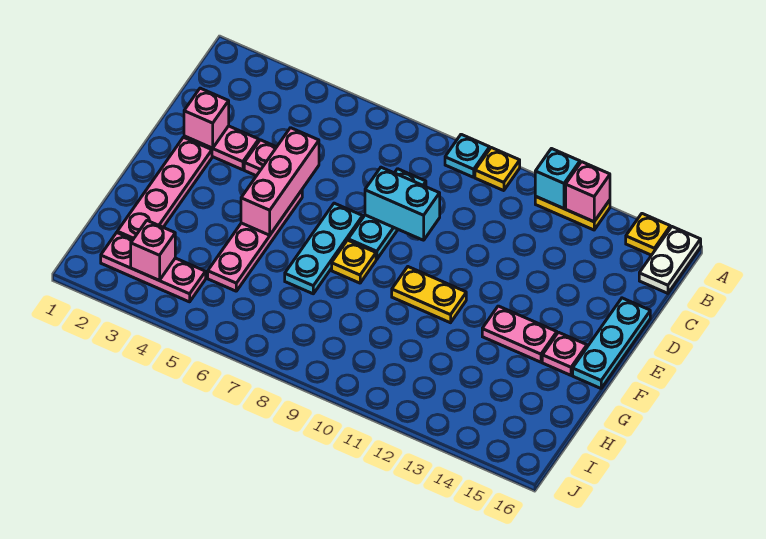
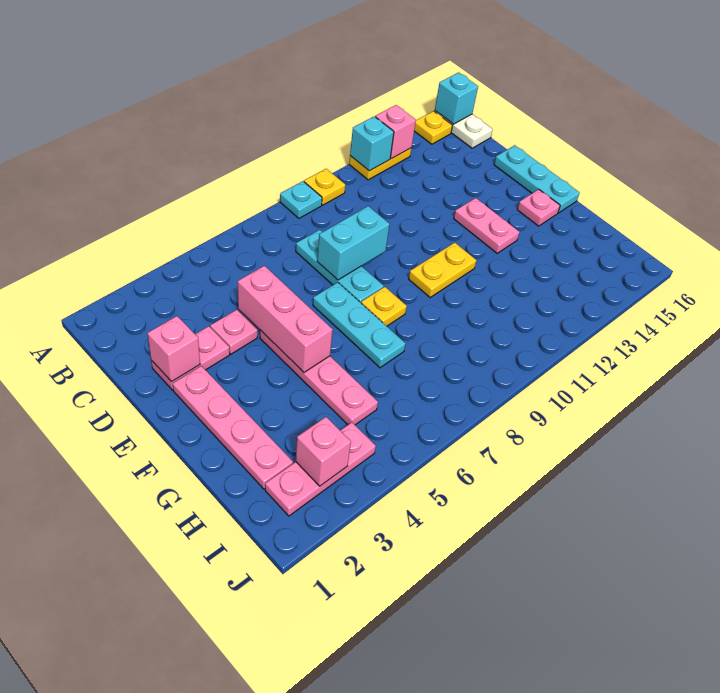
none -> cyan 1x1 brick [435,72,478,124]
pink 1x2 plate [482,306,557,362] -> pink 1x2 plate turned to [454,198,520,253]

